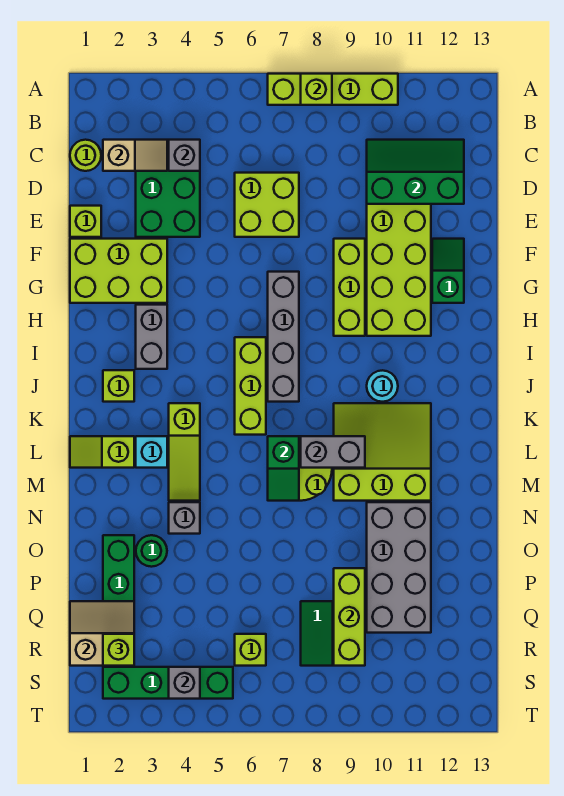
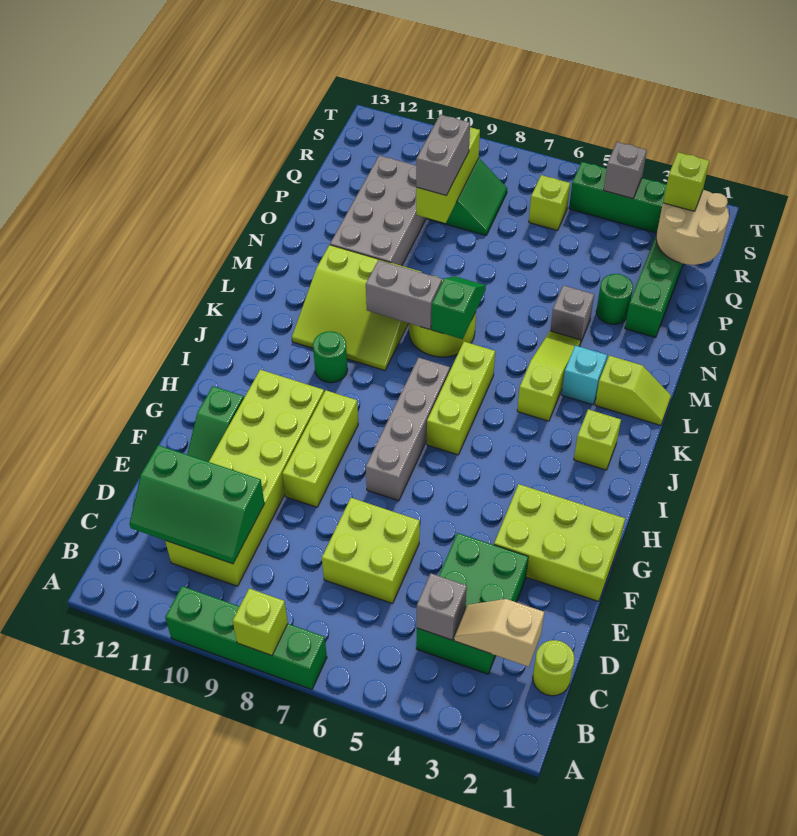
lime 1x4 brick [268,74,398,105] -> green 1x4 brick [165,586,327,690]
lime 1x1 brick [70,206,101,237] -> none
grey 1x2 brick [136,305,167,369] -> grey 1x2 brick moved to [416,115,470,195]
cyan 1x1 round brick [367,370,398,402] -> green 1x1 round brick [313,331,348,383]
tan 2x2 slope [70,601,134,666] -> tan 2x2 round brick [656,190,729,265]

